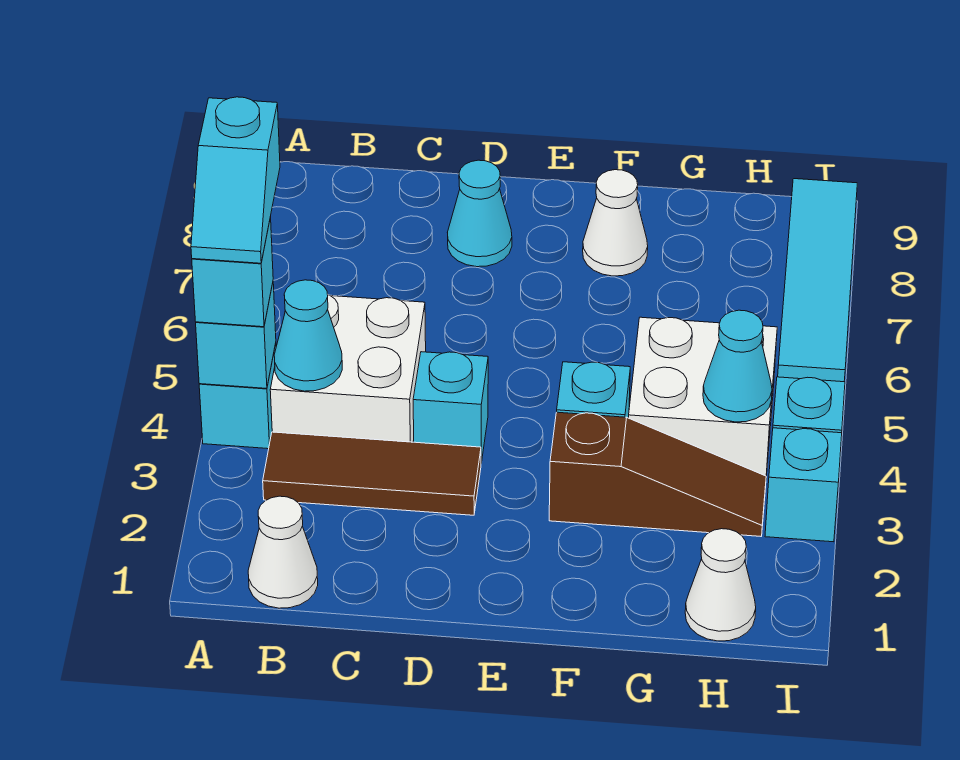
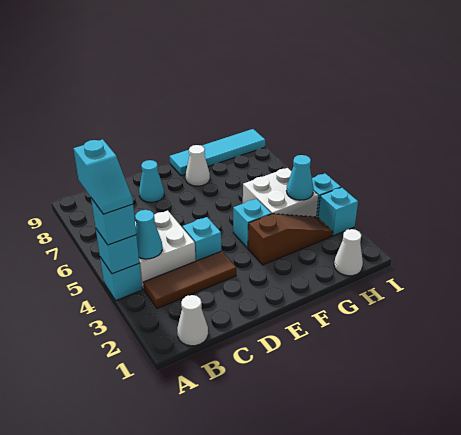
cyan 1x4 tile [778,179,857,382] -> cyan 1x4 tile turned to [170,129,265,176]

